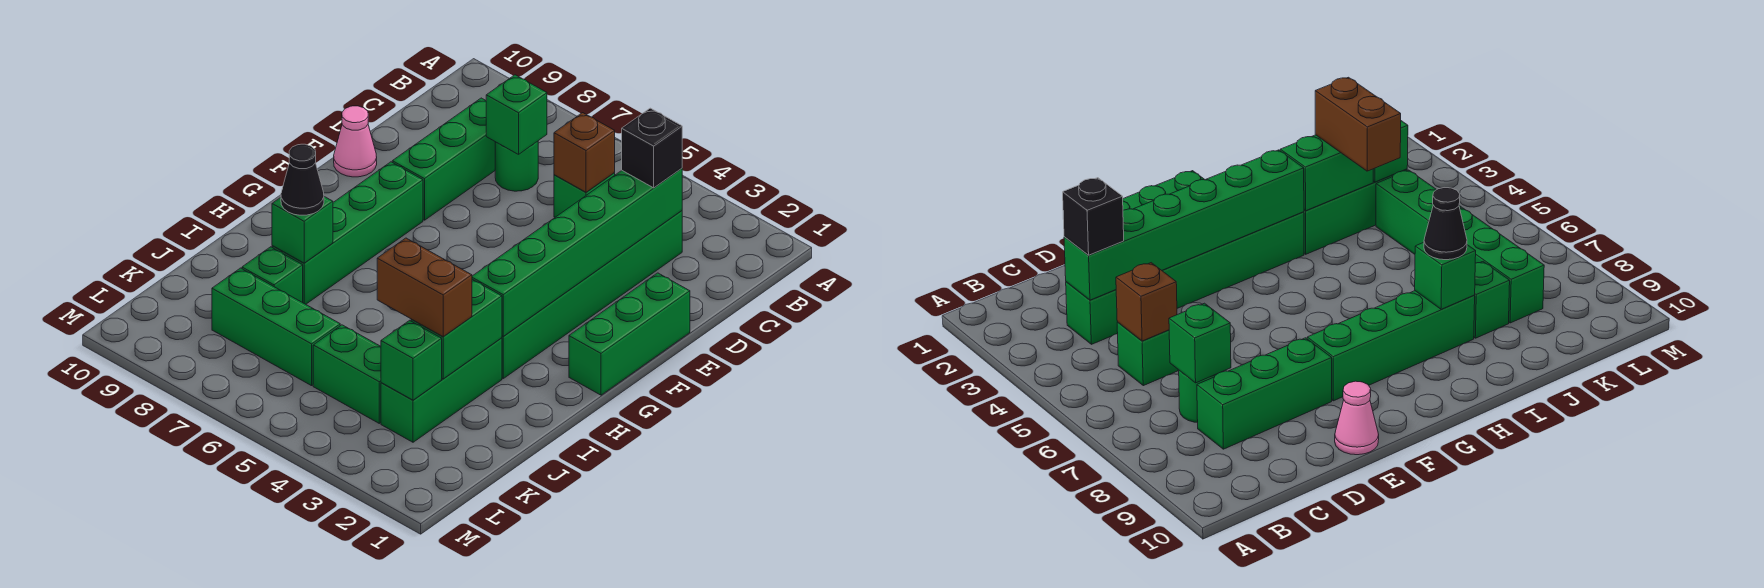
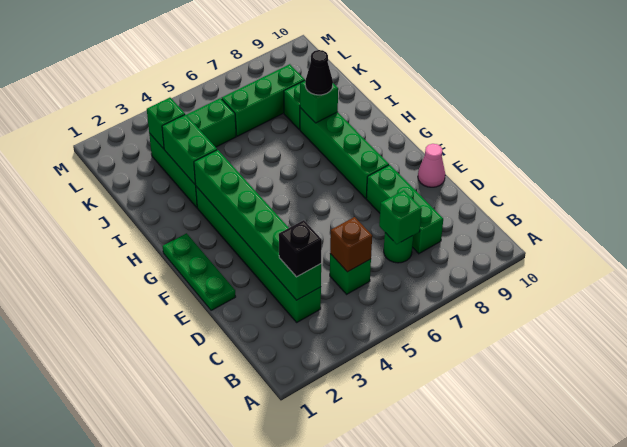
green 1x3 brick [569,273,690,395] -> green 1x3 plate [163,233,236,311]
brown 1x2 brick [377,238,472,337] -> none

